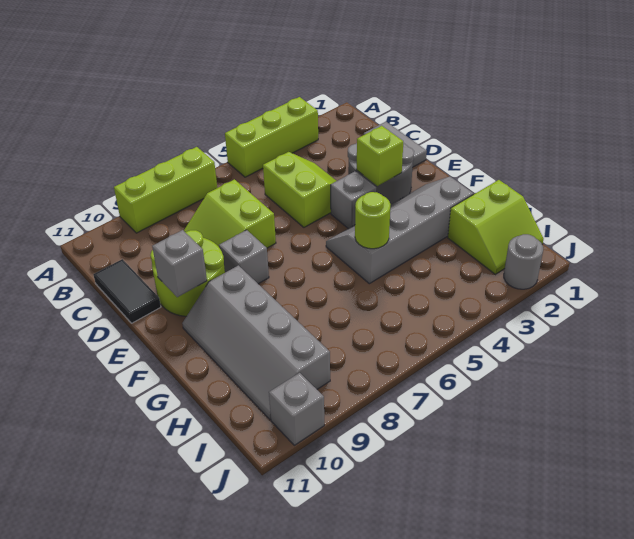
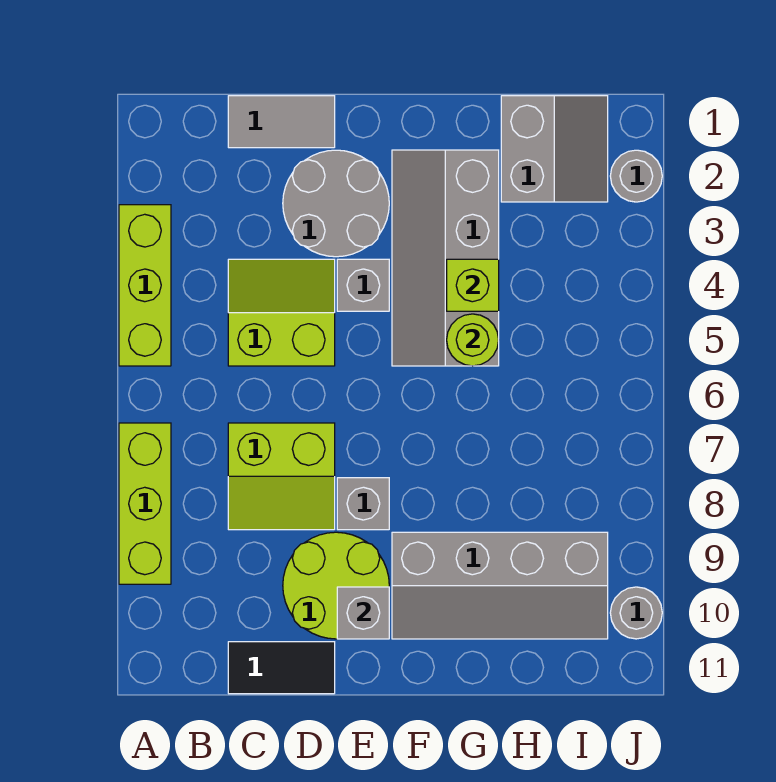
lime 1x1 brick [357,126,403,186] -> lime 1x1 brick moved to [447,259,499,311]
lime 2x2 slope [448,180,544,274] -> grey 2x2 slope [501,96,608,202]
grey 1x1 brick [269,373,324,445] -> grey 1x1 round brick [610,587,662,639]

